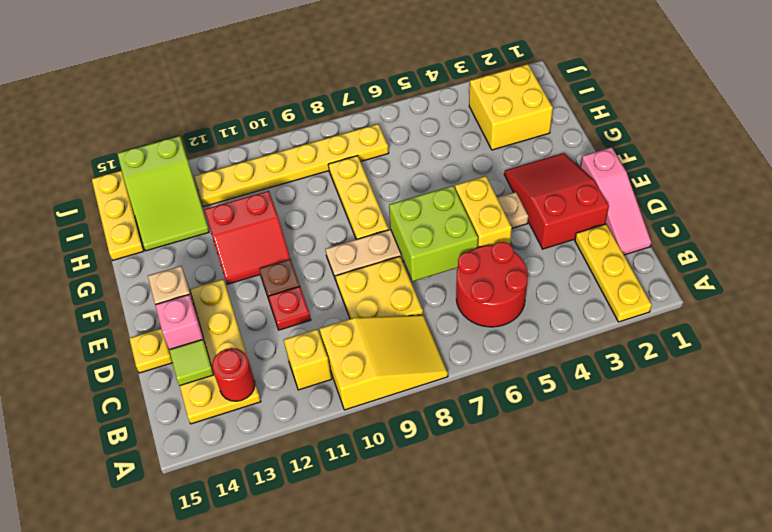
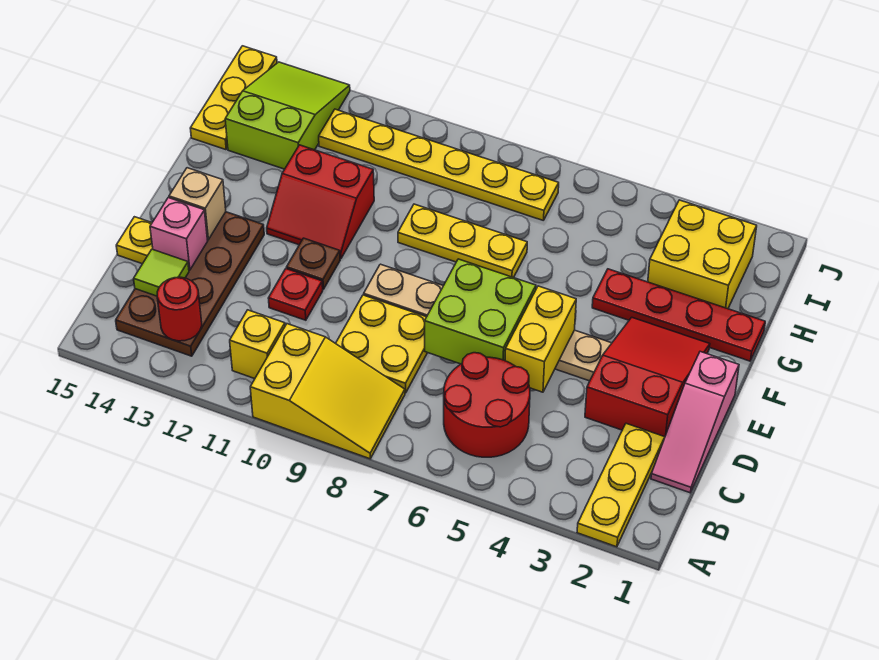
yellow 2x4 plate [180,279,261,424] -> brown 2x4 plate [116,212,264,356]
yellow 1x3 plate [328,156,389,239] -> yellow 1x3 plate turned to [398,204,527,278]
none -> red 1x4 plate [592,269,765,361]
lime 2x3 slope [117,136,209,251] -> lime 2x3 slope turned to [225,62,350,169]

